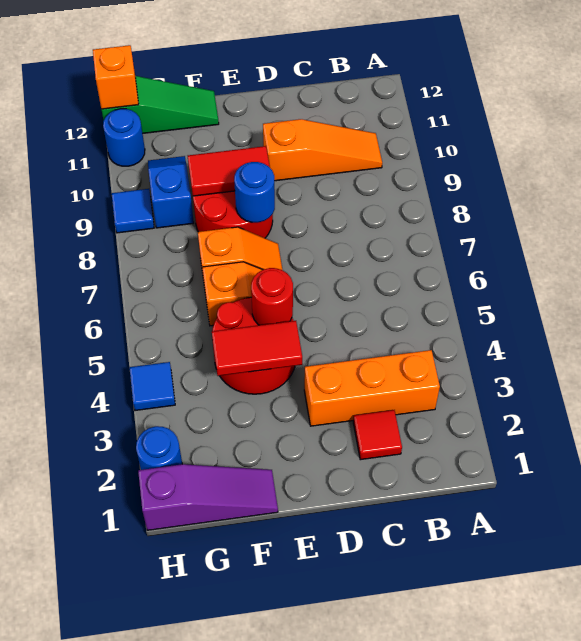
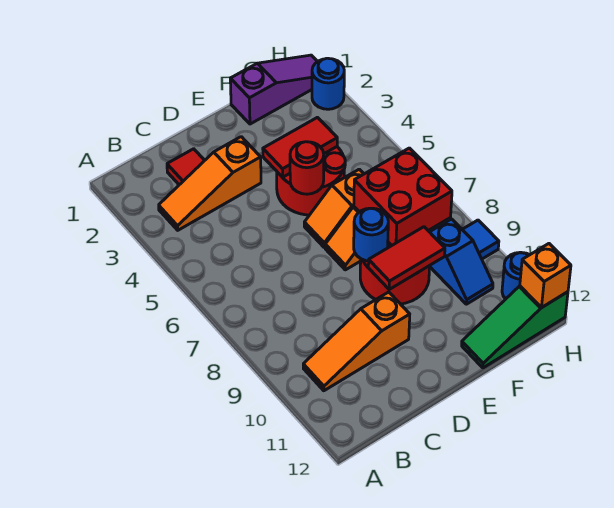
orange 1x3 brick [304,350,440,426] -> orange 1x3 slope [159,137,261,230]
purple 1x3 slope [138,464,278,530] -> purple 1x3 slope turned to [230,55,318,124]
none -> red 2x2 brick [354,148,452,245]
blue 1x1 tile [130,362,175,411] -> none

